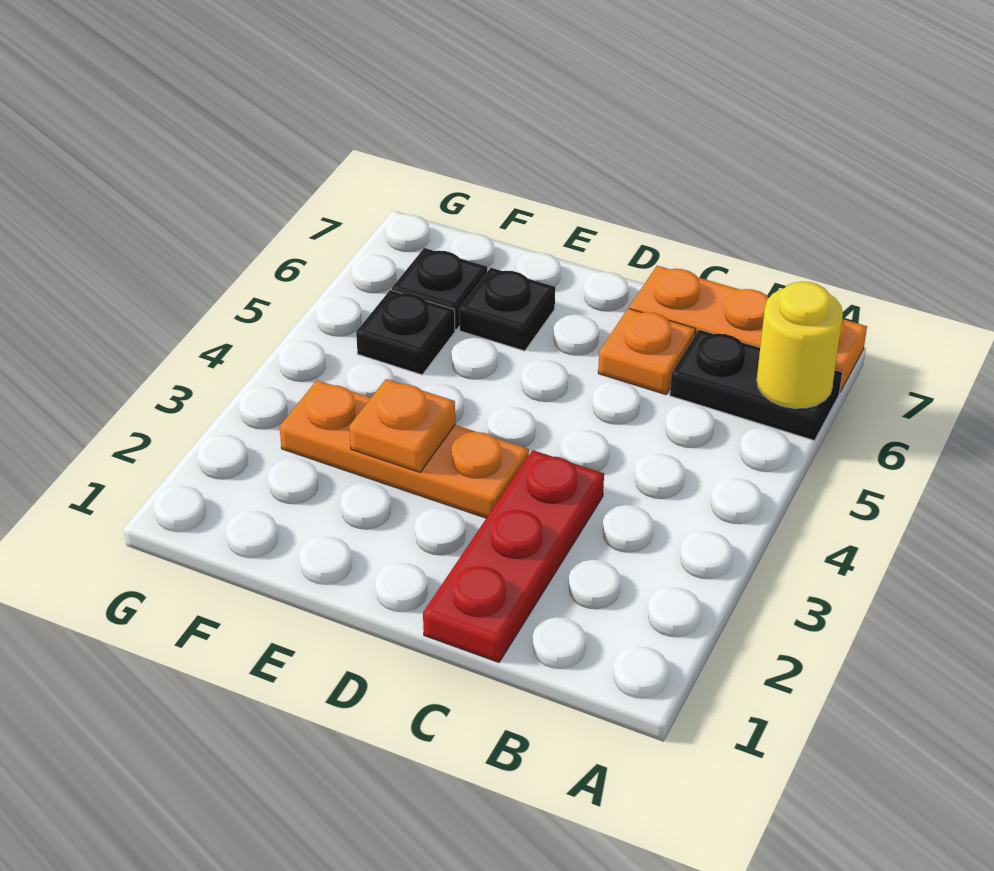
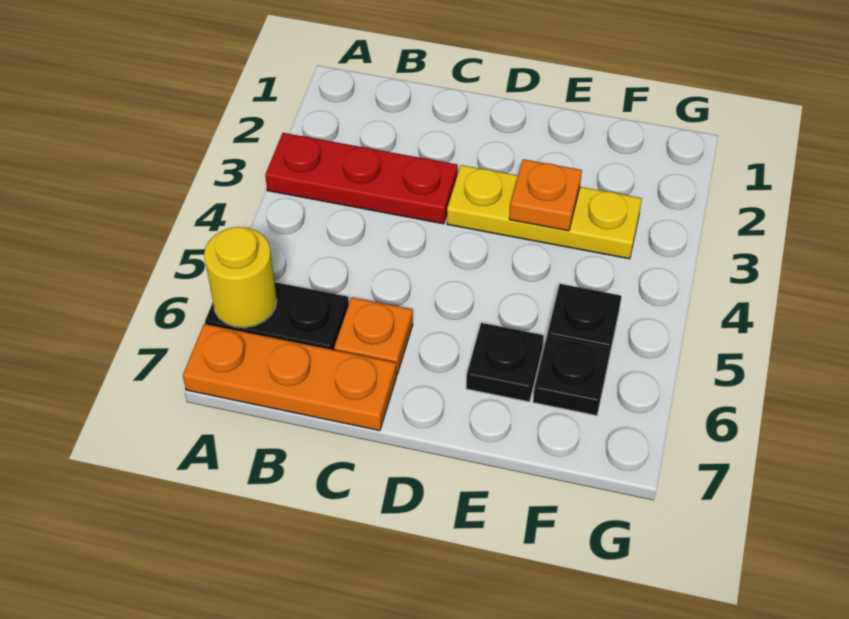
red 1x3 plate [423,450,604,663] -> red 1x3 plate turned to [265,133,458,224]
orange 1x3 plate [279,380,529,518] -> yellow 1x3 plate [447,165,642,259]

